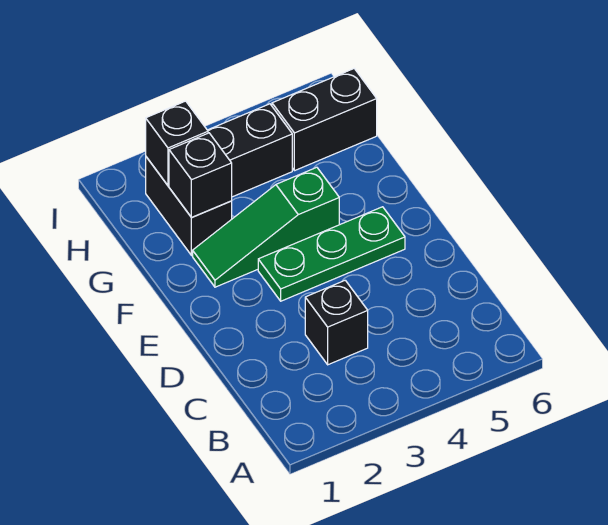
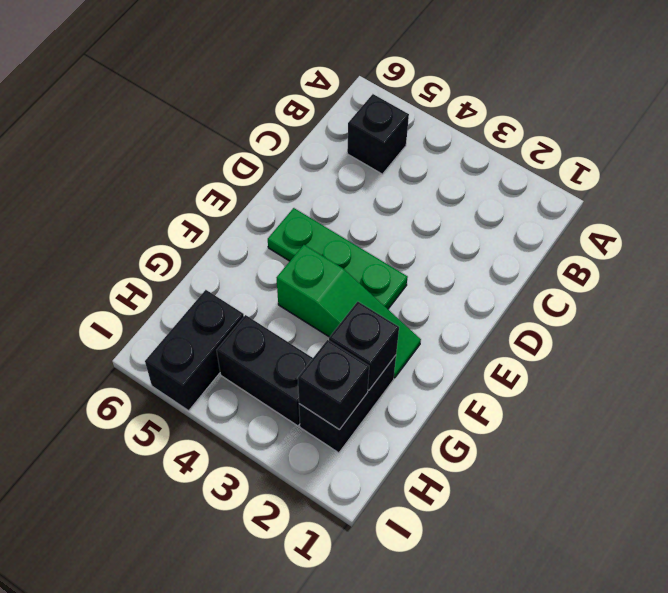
black 1x1 brick [305,280,368,365] -> black 1x1 brick moved to [347,94,409,174]
black 1x2 brick [272,69,377,171] -> black 1x2 brick turned to [145,290,244,411]

